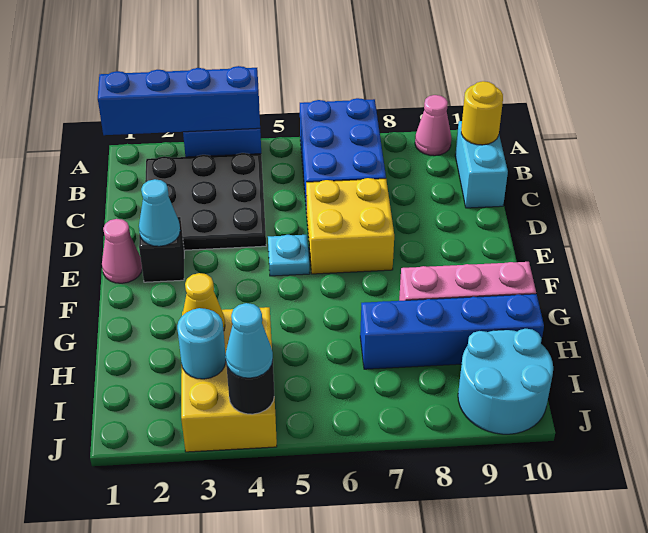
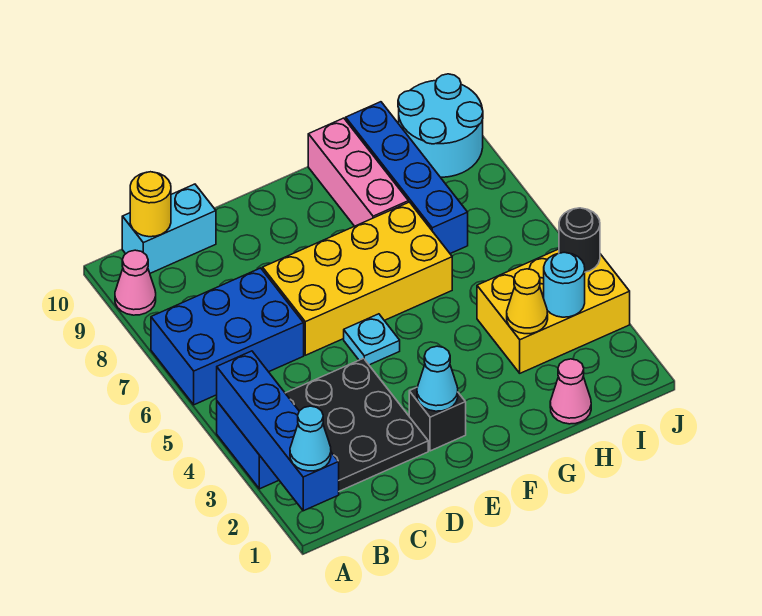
yellow 2x2 brick [306,178,394,274] -> yellow 2x4 brick [263,202,452,355]
pink 1x1 cone [102,219,142,283] -> pink 1x1 cone moved to [550,359,591,424]
cyan 1x1 cone [226,303,273,378] -> cyan 1x1 cone moved to [290,406,331,471]

